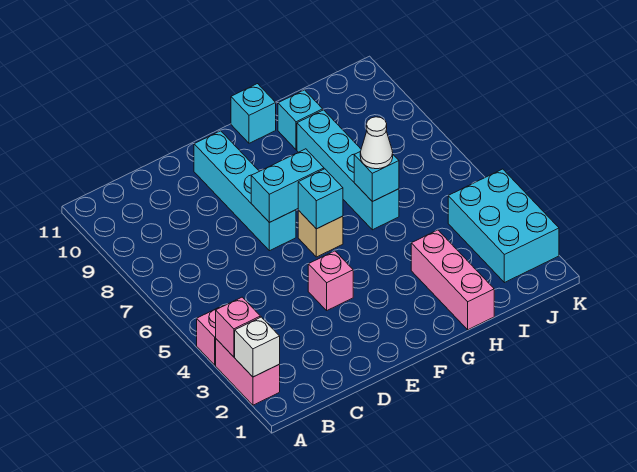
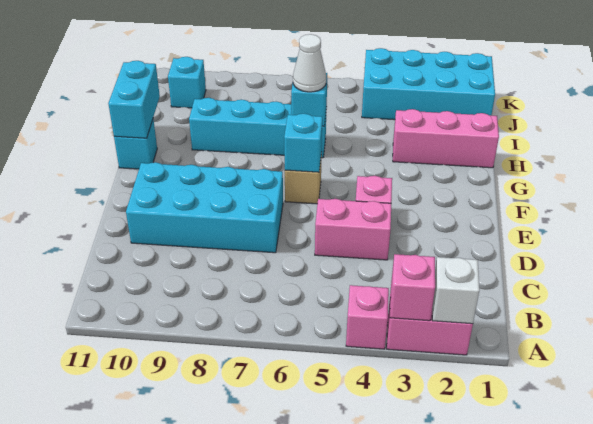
none -> pink 1x2 brick [315,199,391,260]
cyan 1x4 brick [194,131,296,251] -> cyan 2x4 brick [126,162,283,253]
cyan 1x2 brick [251,149,324,222] -> cyan 1x2 brick moved to [108,61,160,138]
cyan 1x1 brick [278,90,323,150] -> cyan 1x1 brick moved to [168,57,206,108]
cyan 2x3 brick [448,169,559,283] -> cyan 2x4 brick [362,48,495,120]

